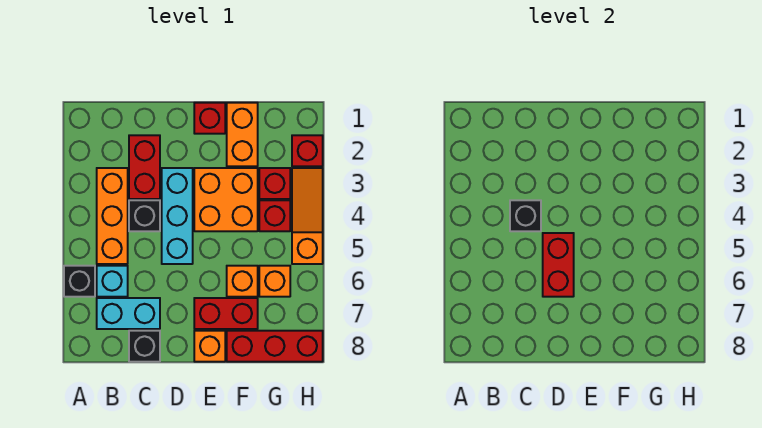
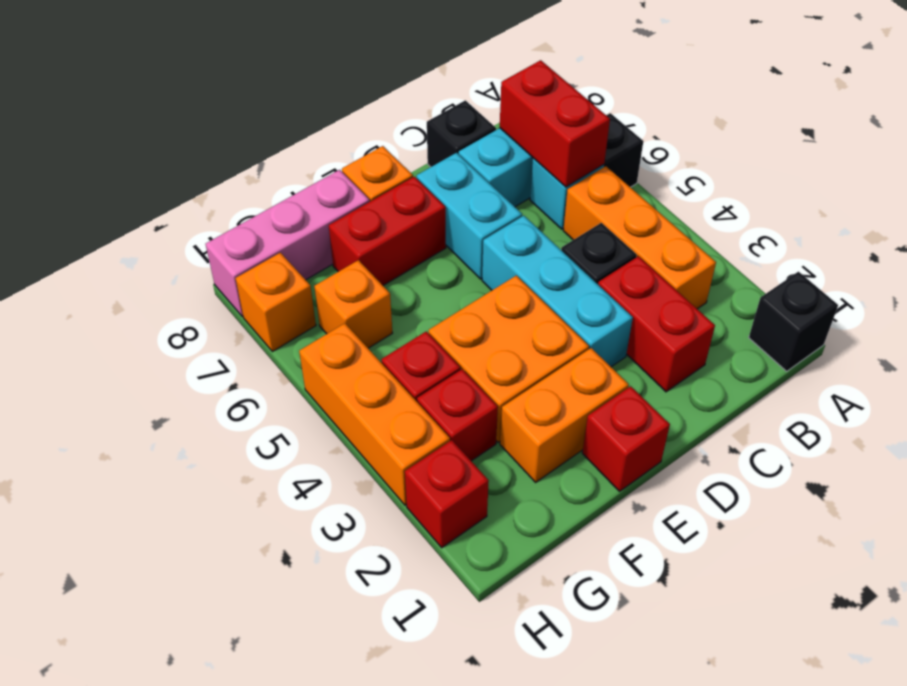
black 1x1 brick [510,200,541,231] -> black 1x1 brick moved to [749,272,838,371]
red 1x2 brick [543,233,574,297] -> red 1x2 brick moved to [500,60,610,187]
none -> cyan 1x2 brick [416,153,522,279]
orange 1x2 brick [227,103,258,166] -> orange 1x2 brick turned to [500,348,629,482]
orange 1x1 brick [227,266,258,297] -> orange 1x1 brick moved to [236,253,316,352]
red 1x3 brick [227,331,323,362] -> pink 1x3 brick [206,170,370,317]
orange 1x3 slope [292,168,323,264] -> orange 1x3 brick [299,323,450,505]

